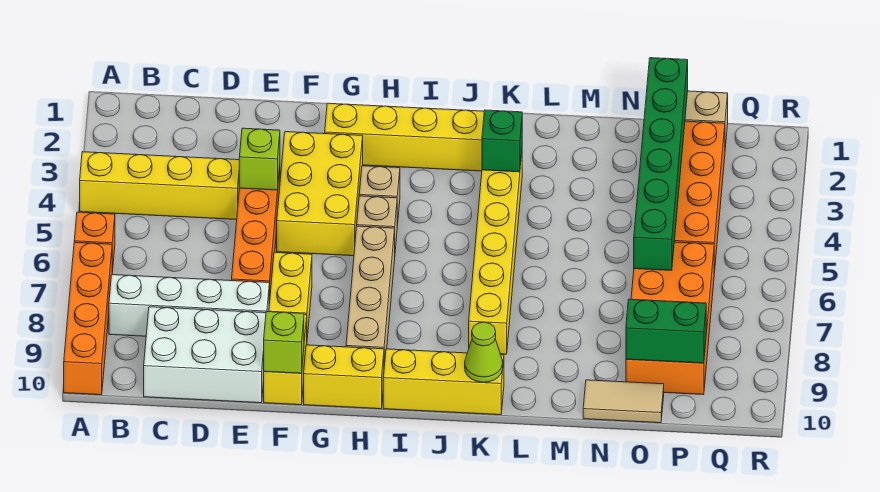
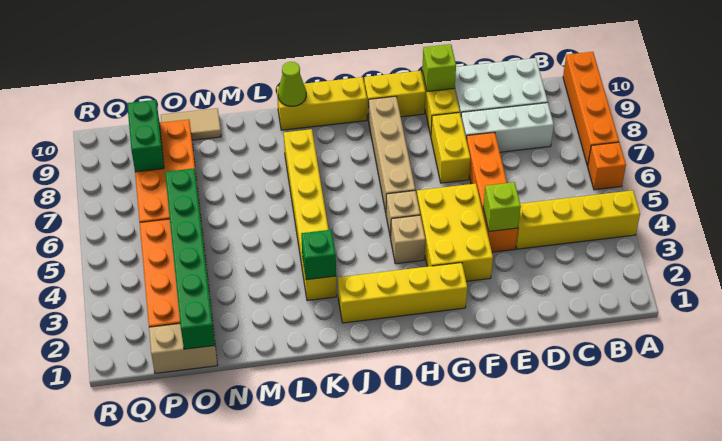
white 1x4 brick [109,275,269,336] -> white 1x3 brick [461,103,554,152]
green 1x2 brick [626,299,706,363] -> green 1x2 brick turned to [127,100,164,172]

